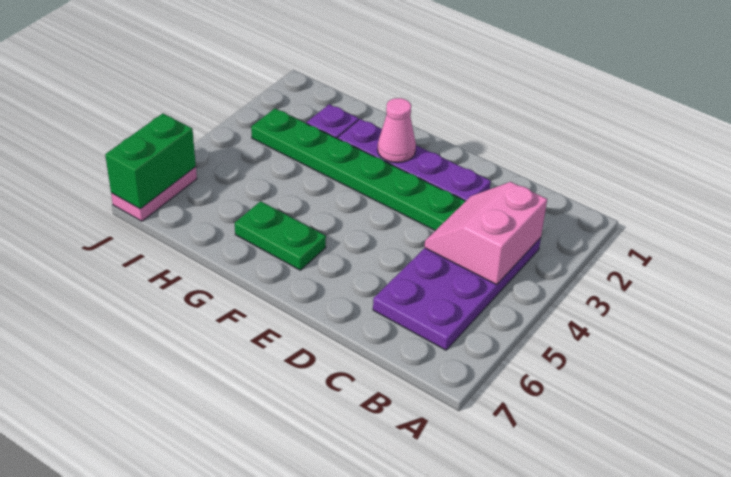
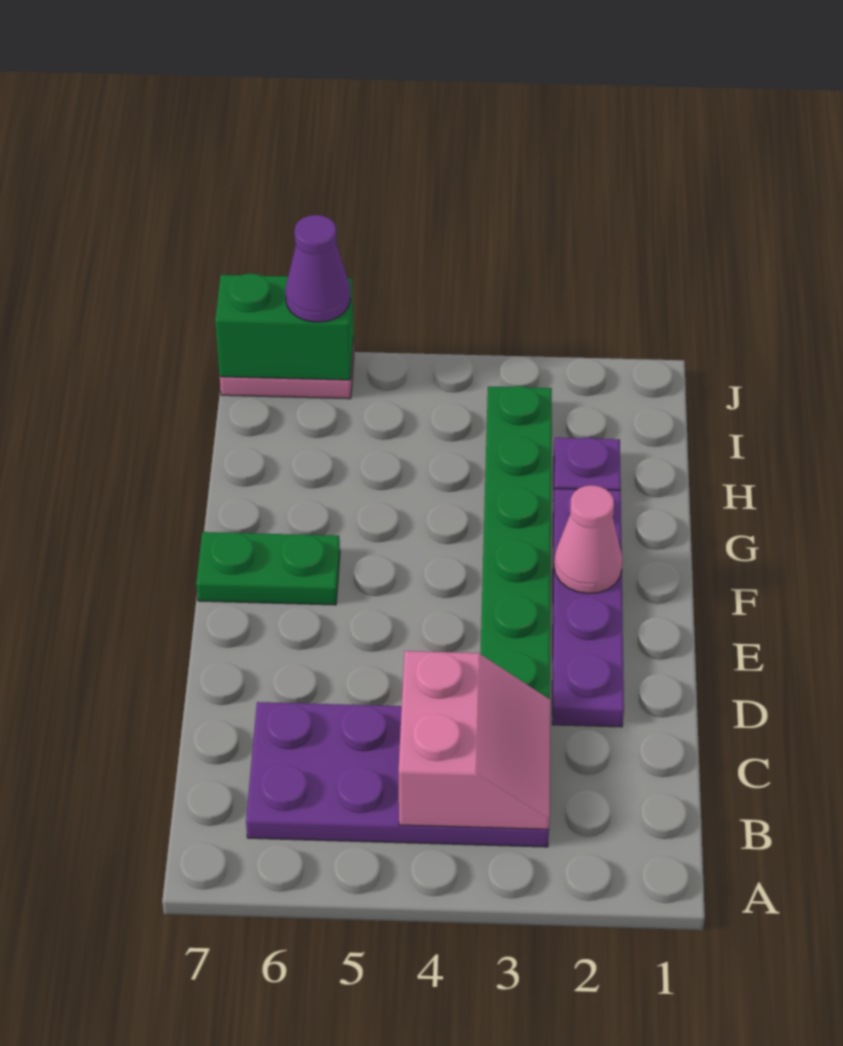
pink 2x2 slope [425,182,547,285] -> pink 2x2 slope turned to [399,651,550,829]
green 1x2 plate [235,201,326,270] -> green 1x2 plate turned to [196,532,340,605]
none -> purple 1x1 cone [285,215,351,322]

